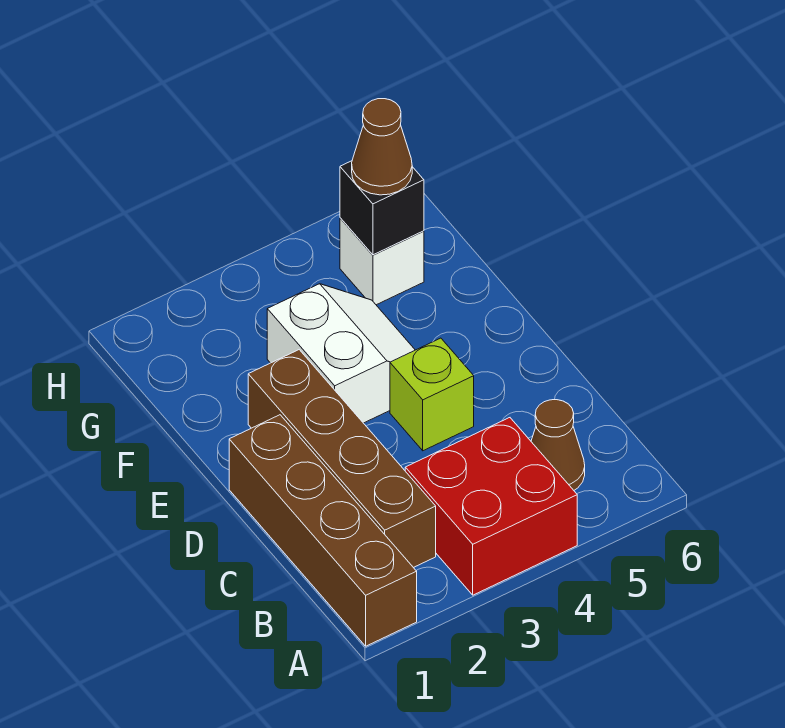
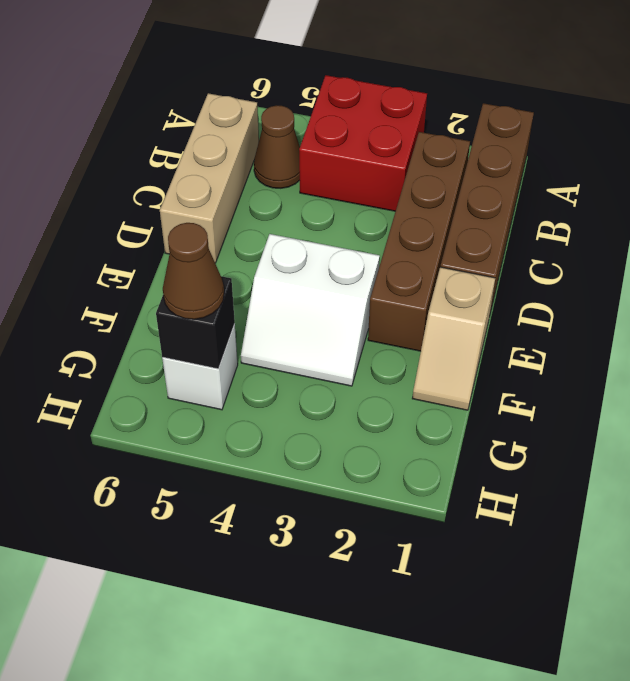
none -> tan 1x3 brick [160,93,259,263]
lime 1x1 brick [390,338,474,451] -> none
none -> tan 1x2 slope [412,267,495,410]
white 2x2 slope [267,284,415,423] -> white 2x2 slope turned to [241,234,380,386]

